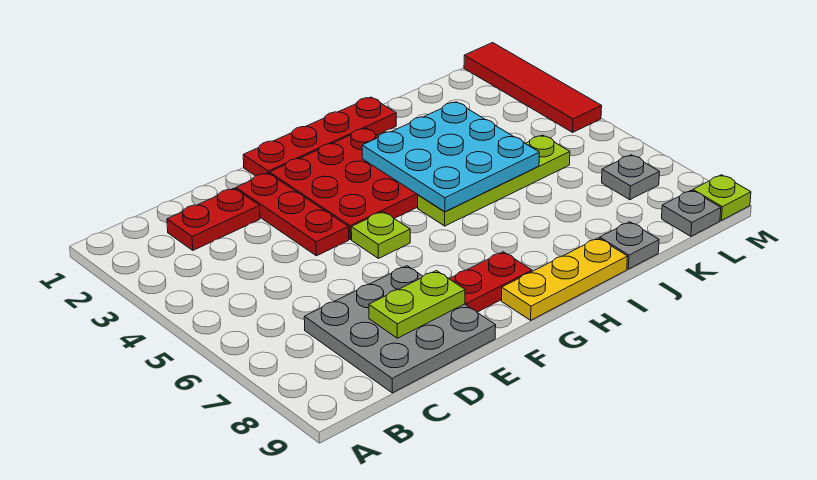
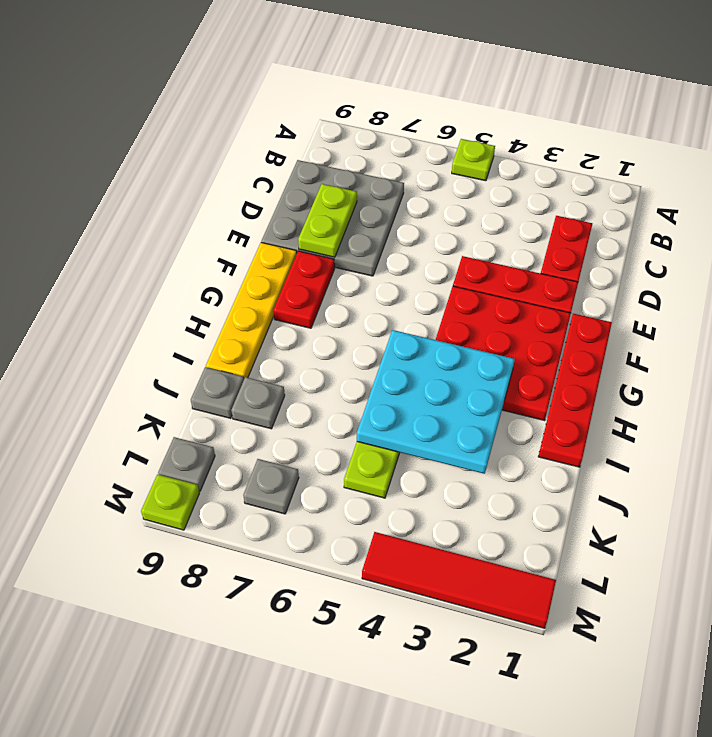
lime 1x1 plate [351,212,410,258] -> lime 1x1 plate moved to [452,139,495,181]
yellow 1x3 plate [501,238,628,320] -> yellow 1x4 plate [206,243,297,378]
none -> grey 1x1 plate [231,377,285,429]

